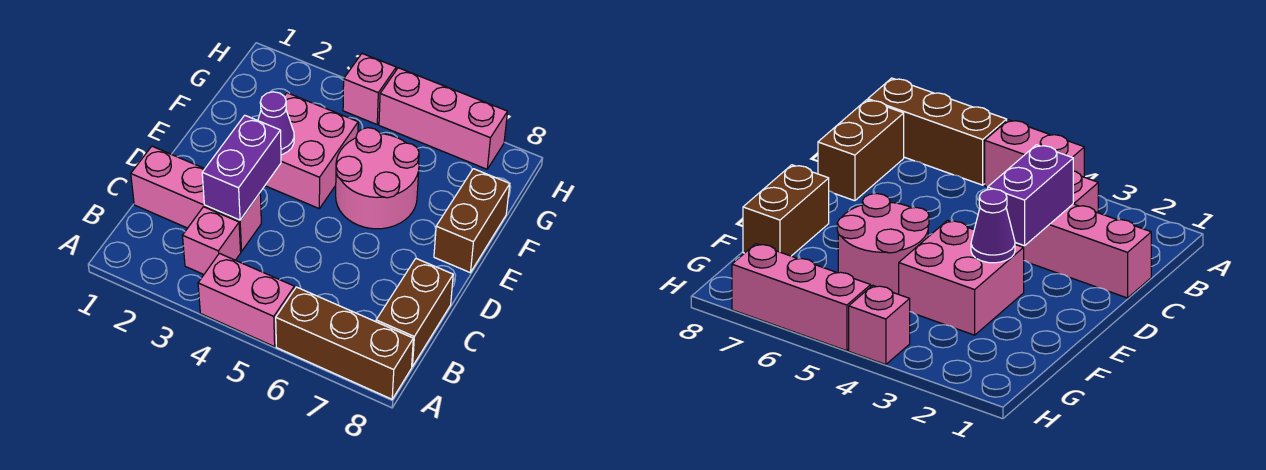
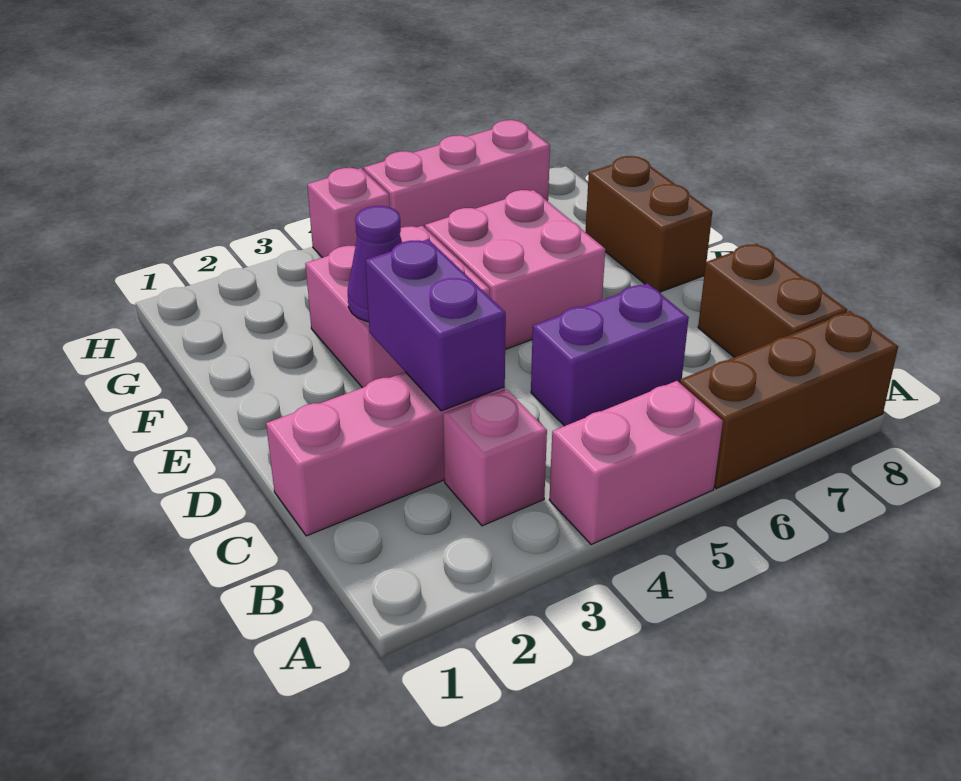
none -> purple 1x2 brick [531,283,689,426]
pink 2x2 round brick [336,128,419,229] -> pink 2x2 brick [425,190,605,349]

